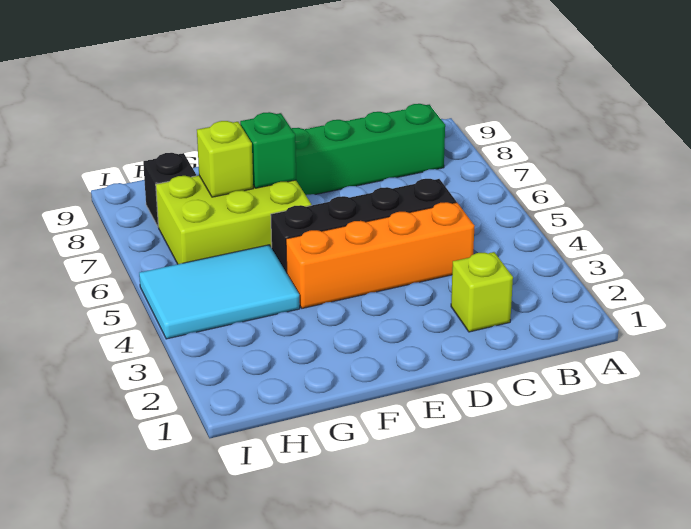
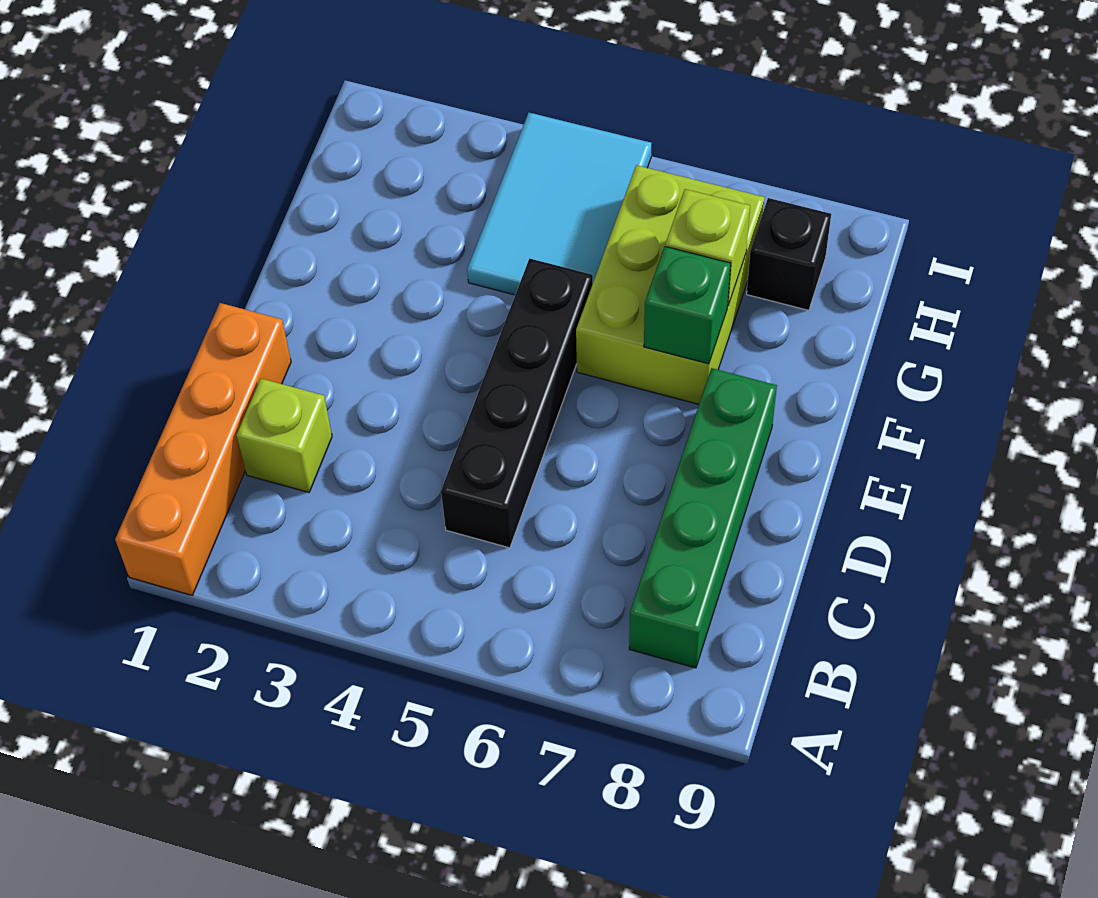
orange 1x4 brick [286,202,474,308] -> orange 1x4 brick moved to [115,303,291,595]

